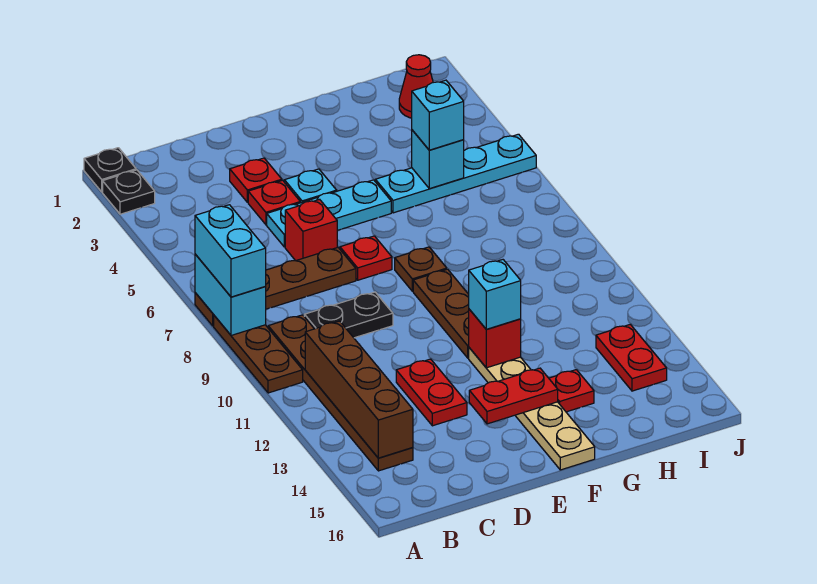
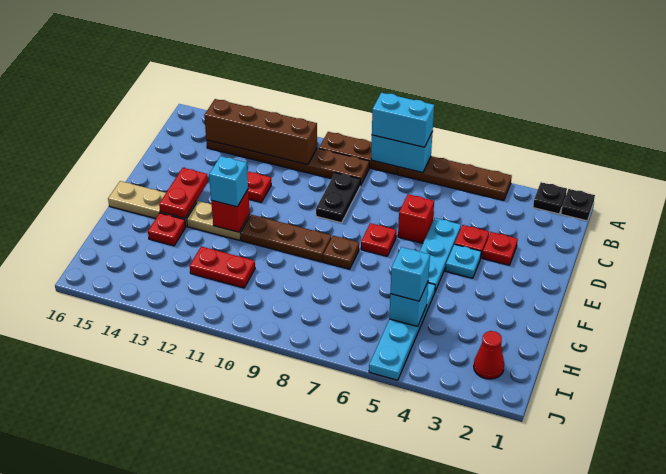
brown 1x4 plate [195,247,356,326] -> brown 1x4 plate turned to [397,156,512,201]
red 1x2 plate [596,324,667,391] -> red 1x2 plate moved to [190,246,255,288]

